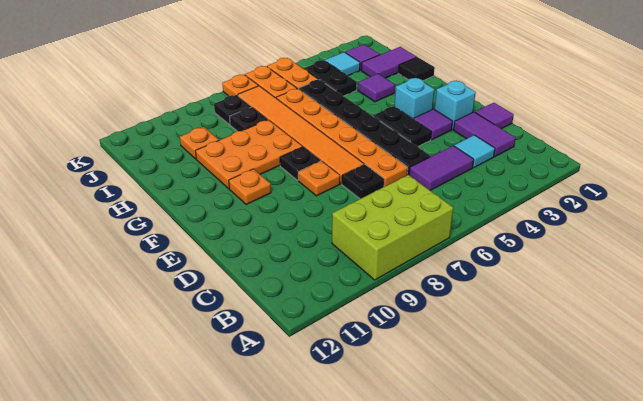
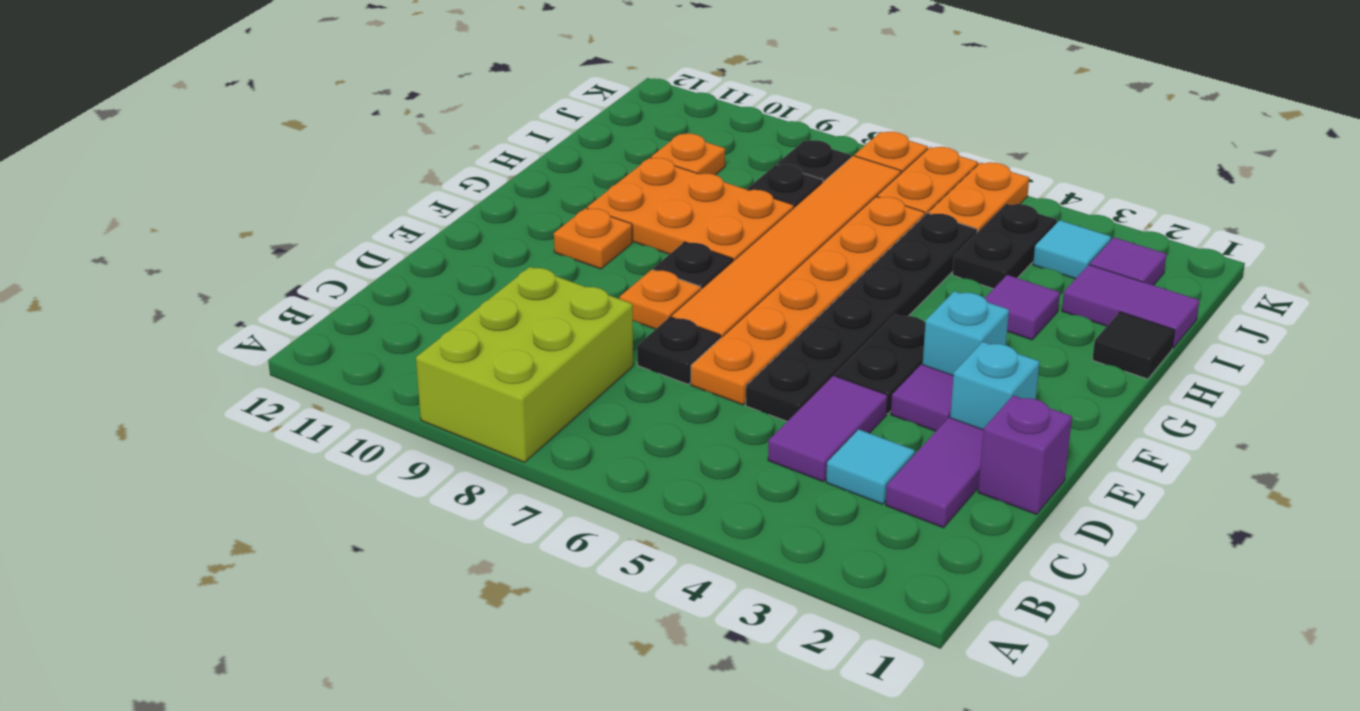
lime 2x3 brick [332,175,453,280] -> lime 2x3 brick turned to [416,267,633,462]
purple 1x2 tile [409,146,474,191] -> purple 1x2 tile turned to [768,376,888,482]
purple 1x1 tile [475,103,514,129] -> purple 1x1 brick [978,396,1072,514]

